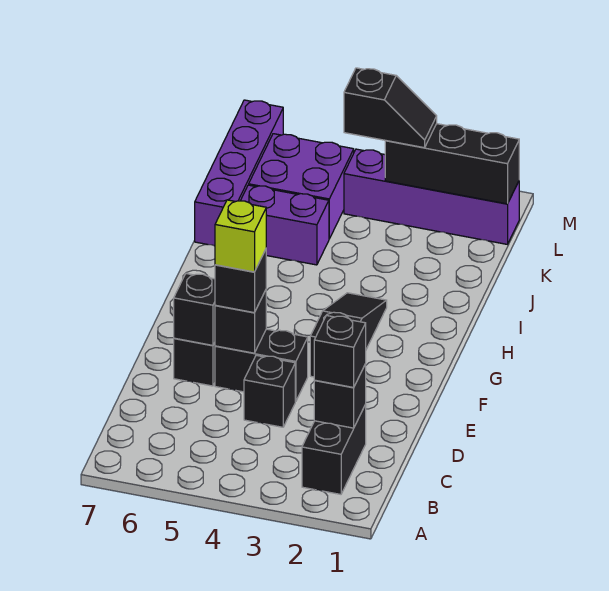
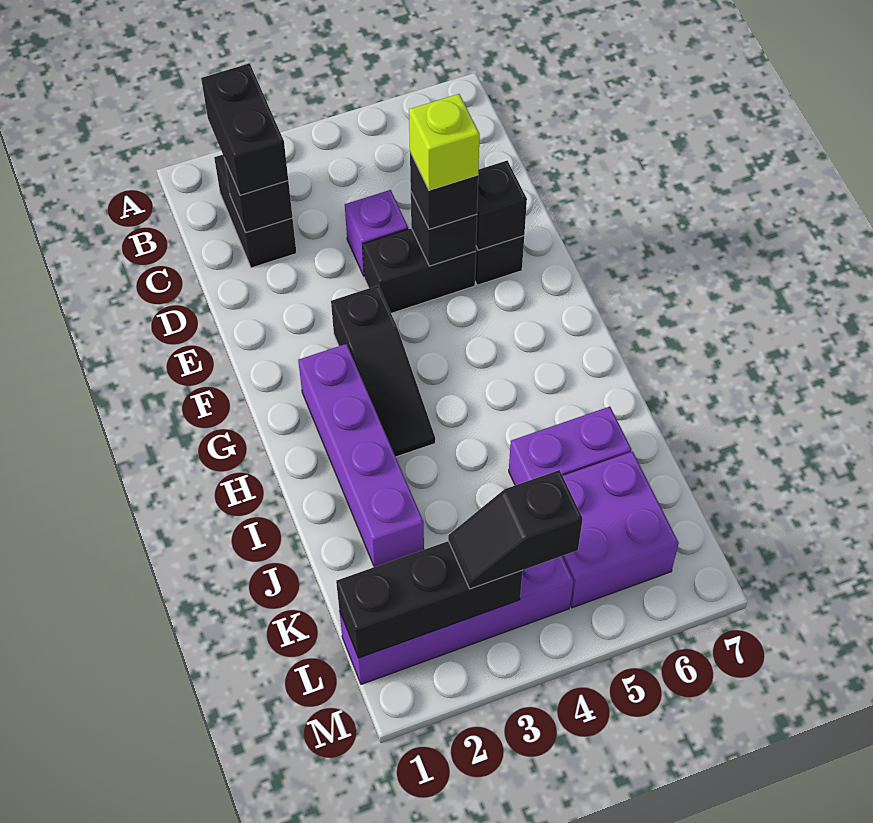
black 1x1 brick [314,315,366,387] -> black 1x2 brick [201,63,288,195]
black 1x1 brick [244,355,295,427] -> purple 1x1 brick [345,190,408,276]
purple 1x4 brick [195,100,283,246] -> purple 1x4 brick moved to [298,344,424,567]

